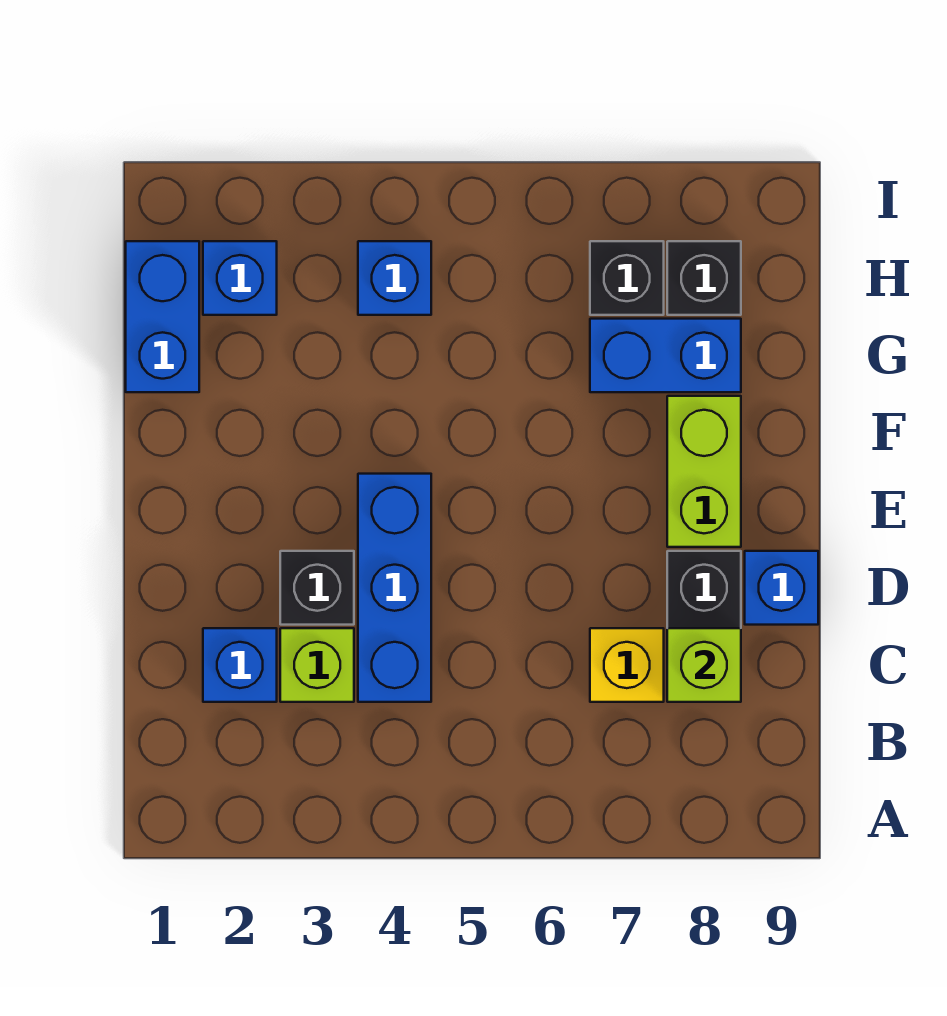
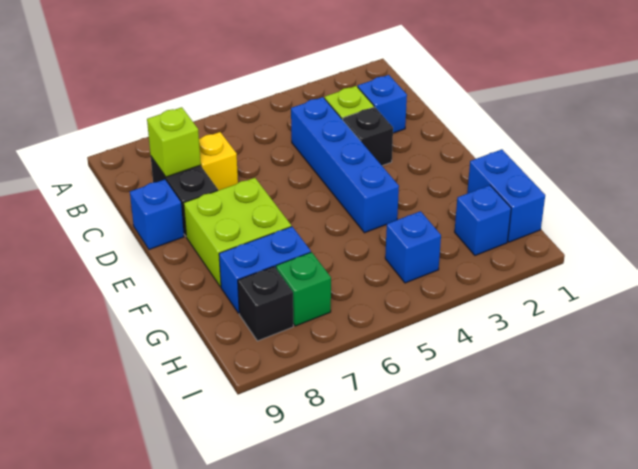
blue 1x3 brick [358,474,431,702] -> blue 1x4 brick [291,97,399,233]
lime 1x2 brick [667,396,741,547] -> lime 2x2 brick [184,178,291,287]
black 1x1 brick [590,241,664,315] -> green 1x1 brick [276,252,331,326]

